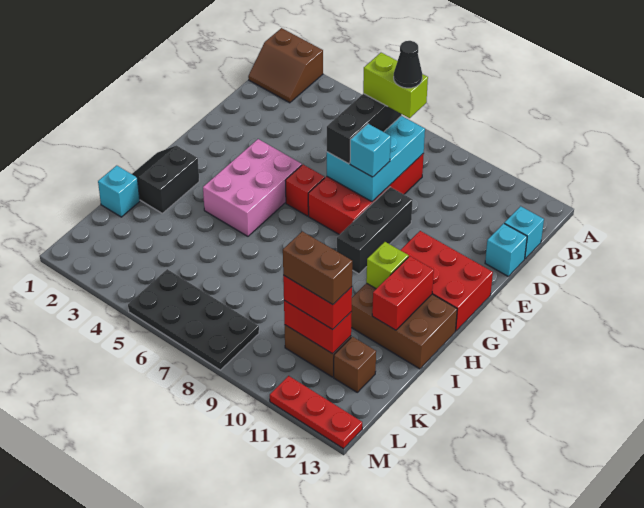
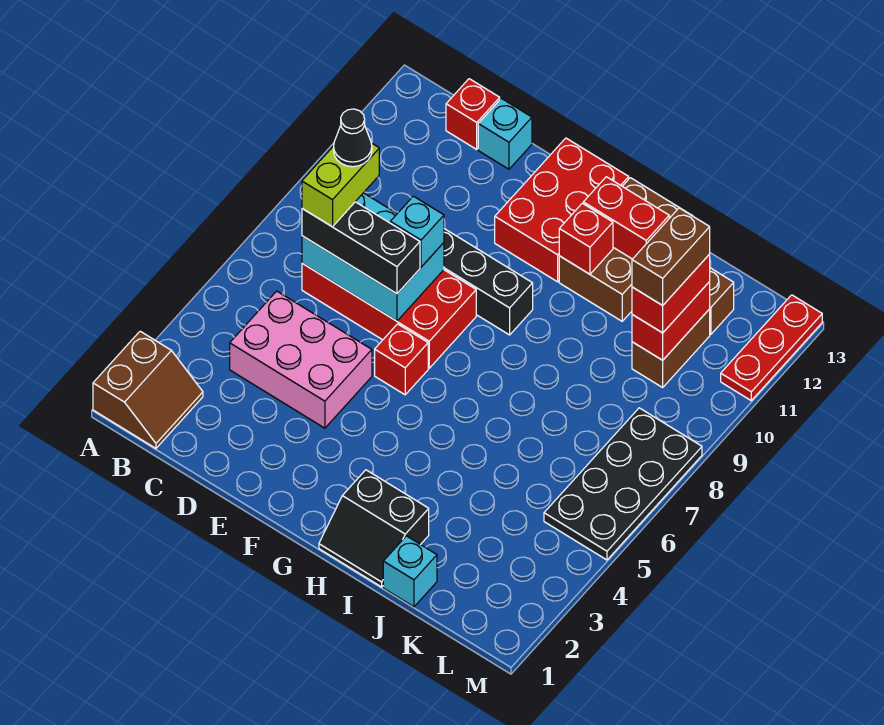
cyan 1x1 brick [504,206,544,259] -> red 1x1 brick [446,79,500,149]
pink 2x3 brick [203,139,302,236] -> pink 2x3 brick moved to [230,291,372,428]
lime 1x1 brick [366,242,409,289] -> red 1x1 brick [559,203,613,274]

